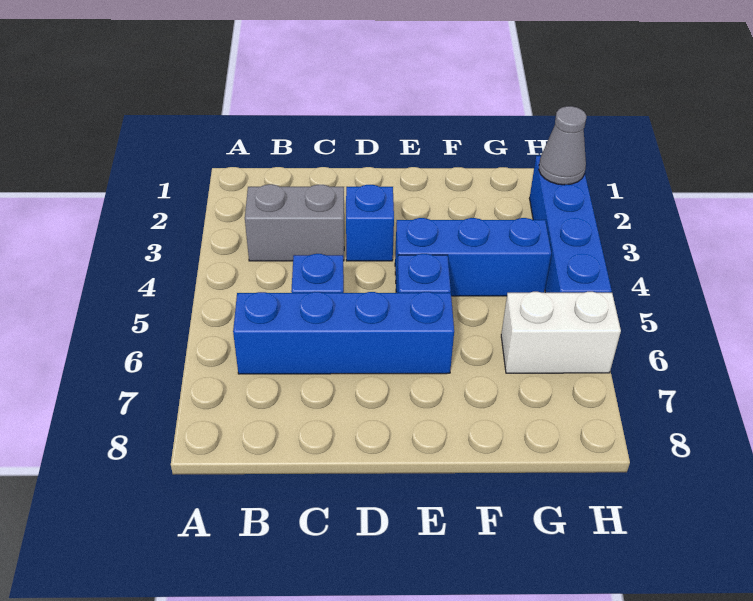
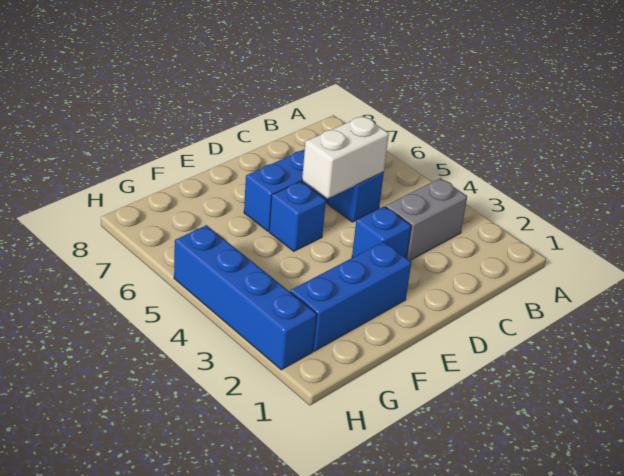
blue 1x3 brick [395,218,551,296] -> blue 1x3 brick moved to [290,242,411,351]
white 1x2 brick [501,292,621,373] -> white 1x2 brick moved to [302,116,389,199]
grey 1x1 cone [539,106,586,185] -> none

